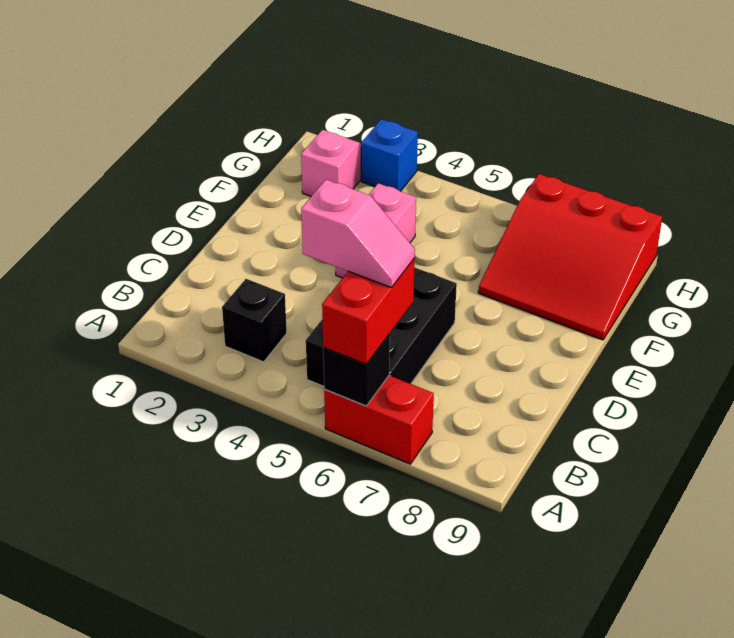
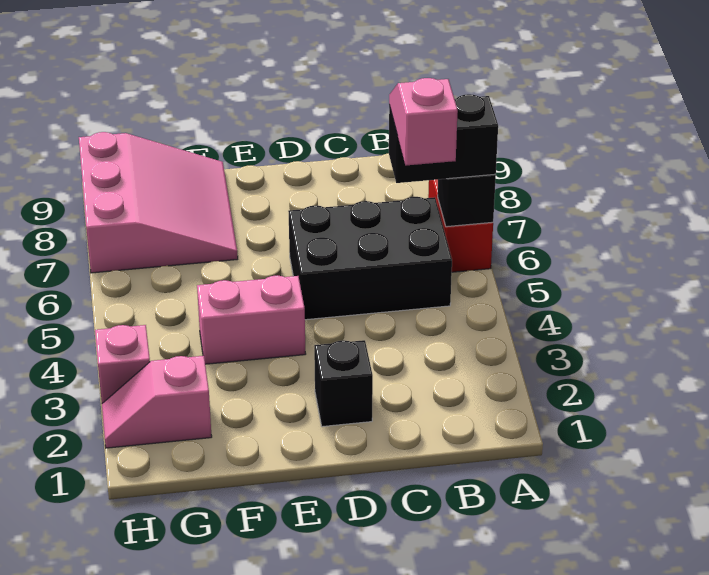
red 1x2 brick [322,258,415,364] -> black 1x2 brick [389,94,498,183]
black 1x1 brick [222,279,287,362] -> black 1x1 brick moved to [314,340,373,427]
red 3x3 slope [478,174,662,340] -> pink 3x3 slope [79,132,238,273]
blue 1x1 brick [361,119,418,191] -> pink 1x1 brick [95,325,150,403]

